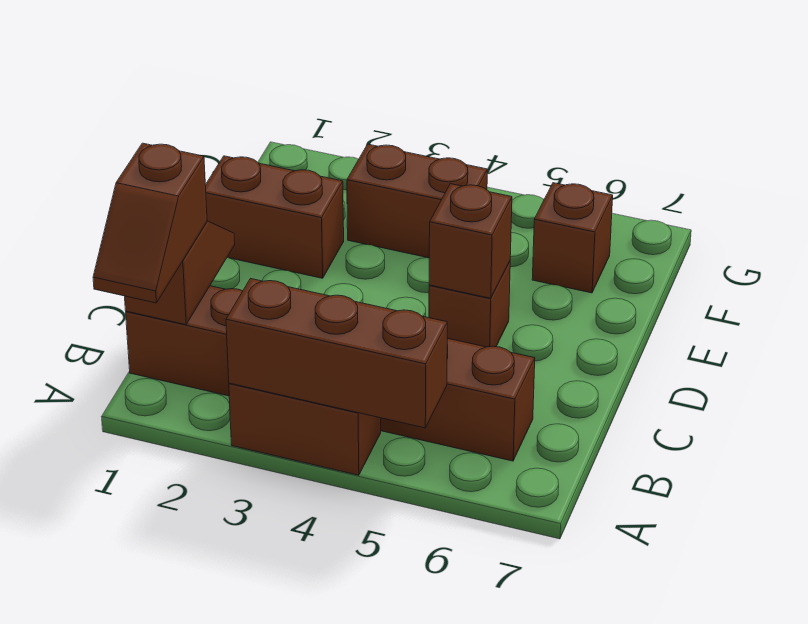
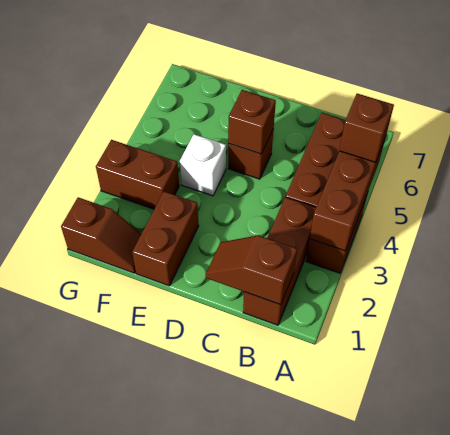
brown 1x2 slope [93,143,207,303] -> brown 1x2 slope moved to [61,197,141,273]
none -> white 1x1 brick [180,134,226,196]
brown 1x2 brick [347,144,487,258] -> brown 1x2 brick turned to [96,140,179,209]
brown 1x1 brick [532,183,613,293] -> brown 1x1 brick moved to [339,94,394,162]

